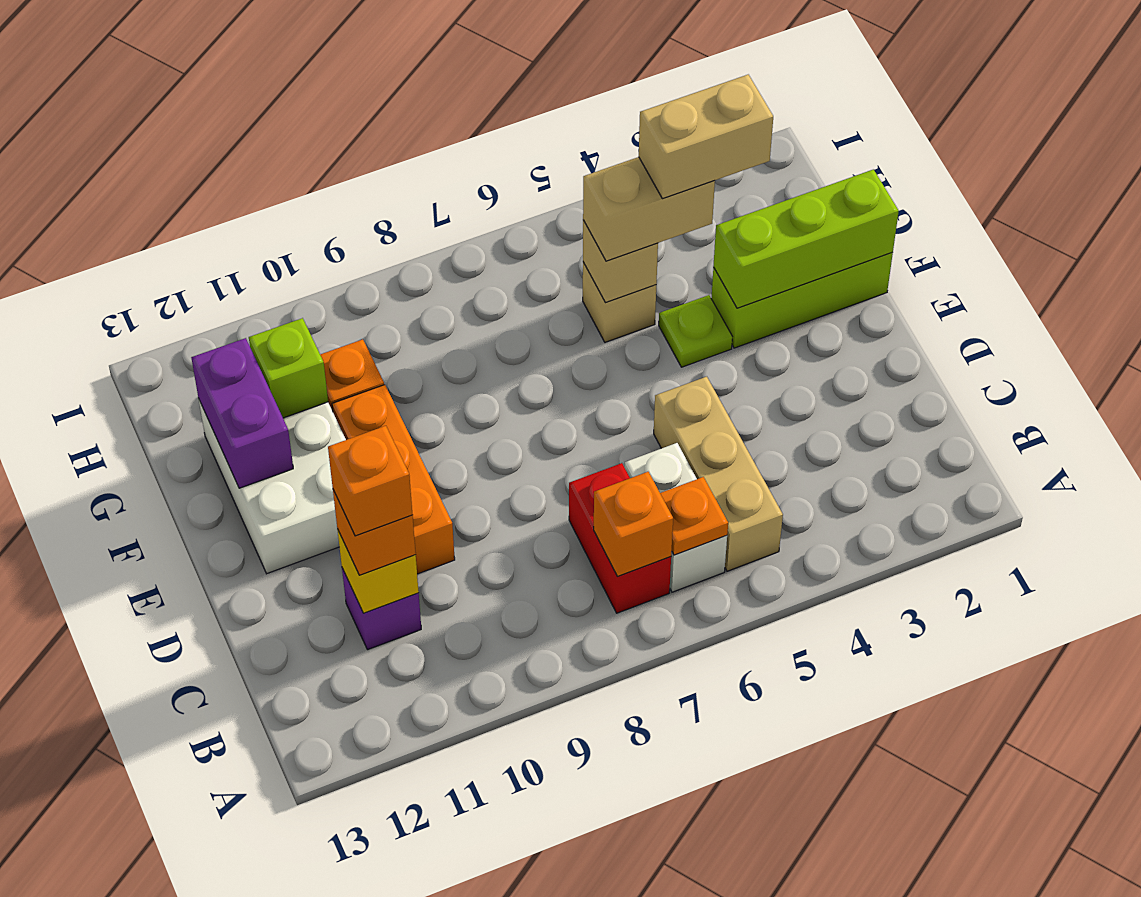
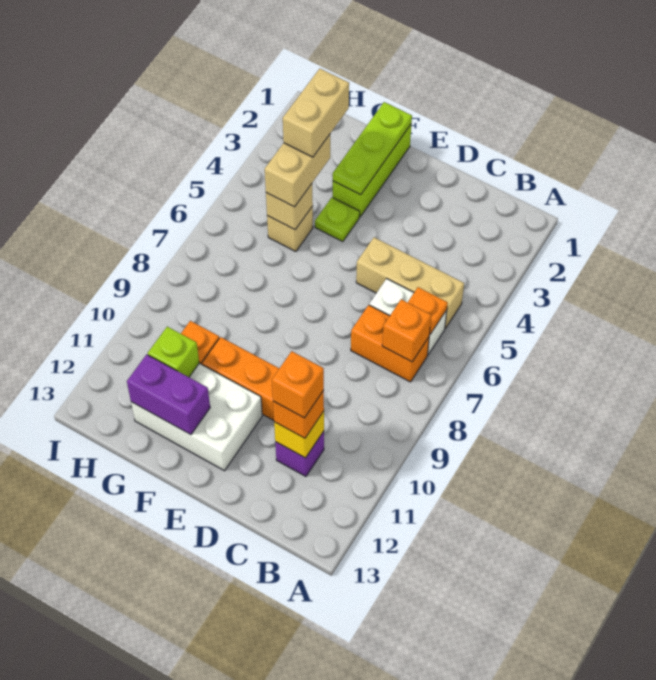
red 1x2 brick [569,463,671,613] -> orange 1x2 brick [351,305,429,382]
lime 1x3 brick [713,169,899,308] -> lime 1x3 plate [333,102,412,195]

